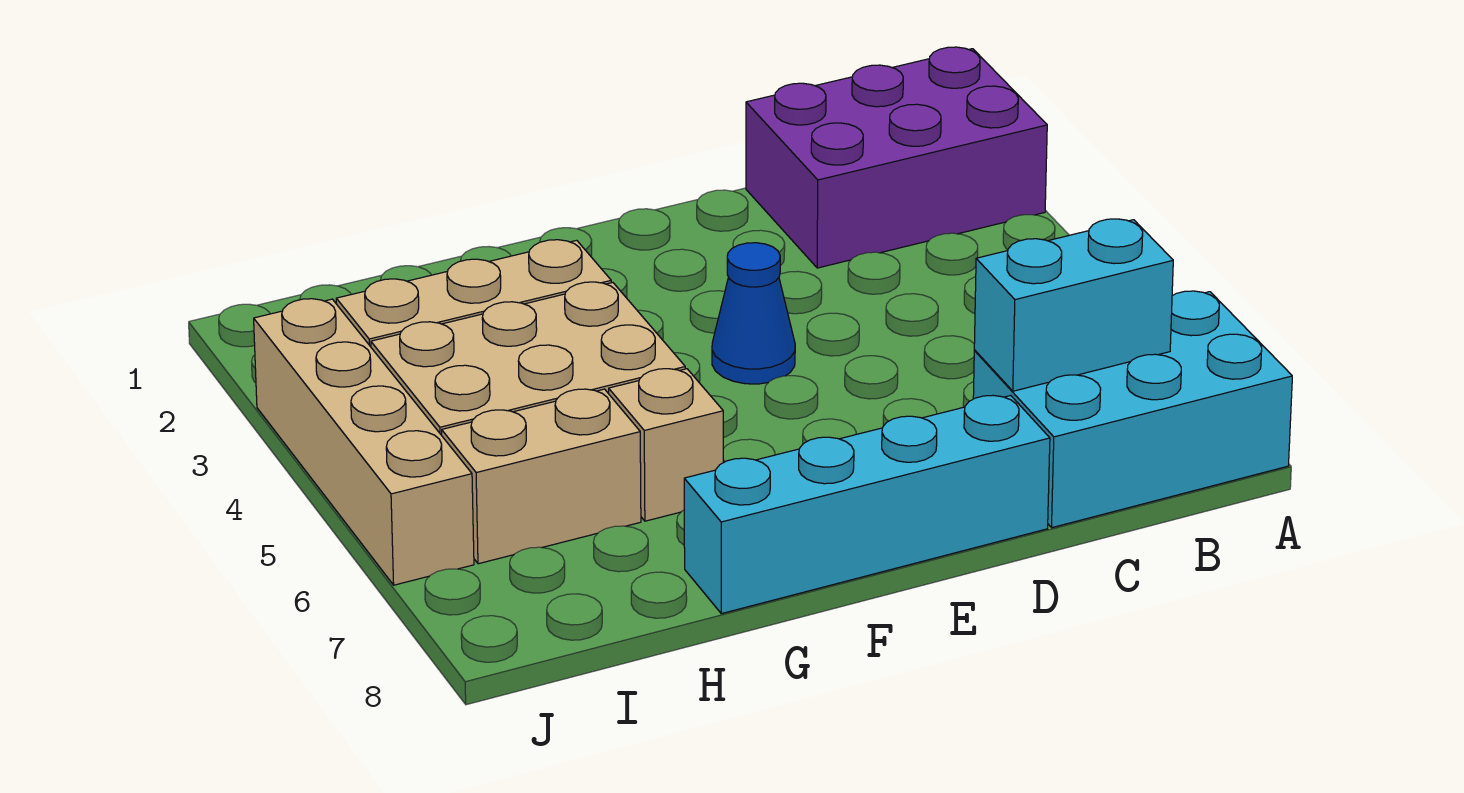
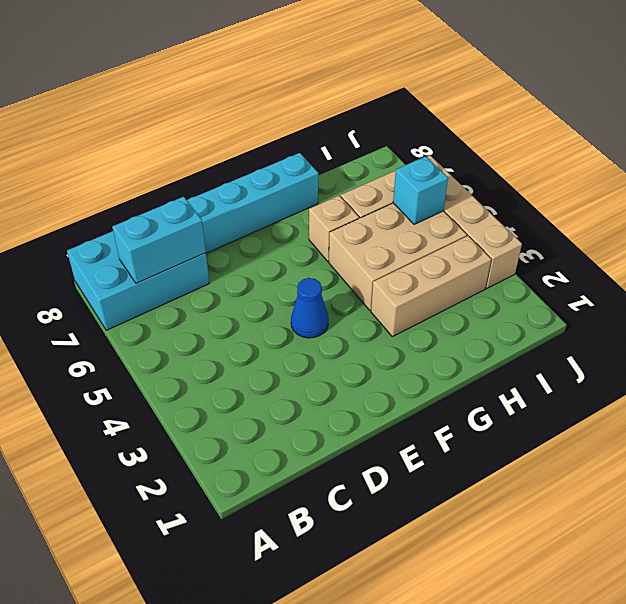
purple 2x3 brick [746,47,1047,268] -> none
none -> cyan 1x1 brick [393,156,448,224]

